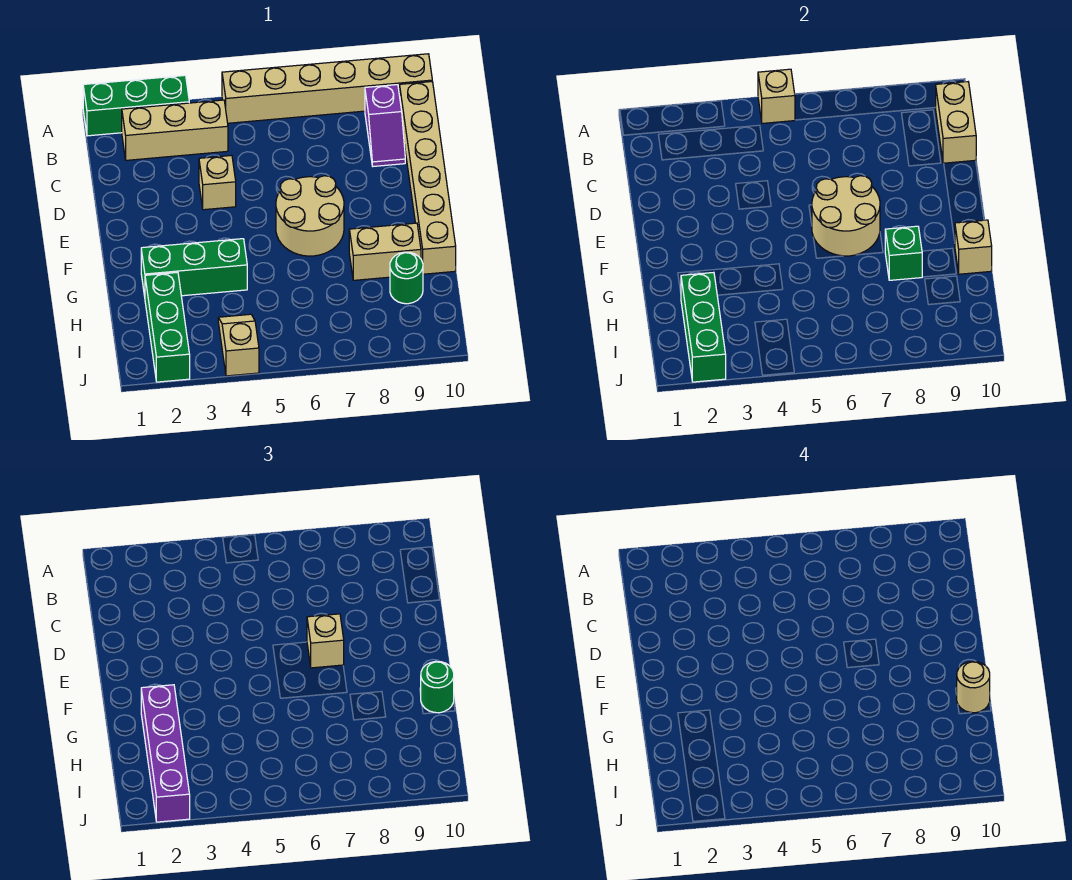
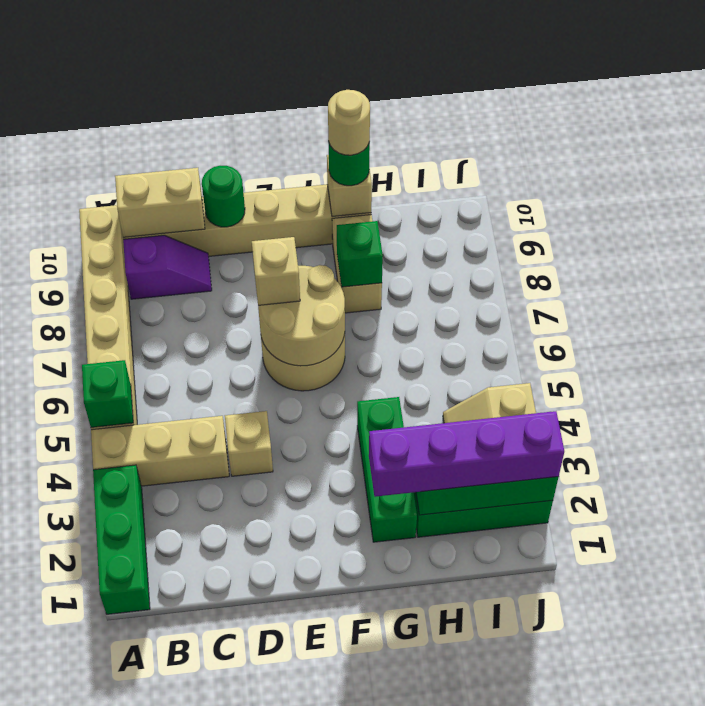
tan 1x1 brick [758,69,795,123] -> green 1x1 brick [82,360,133,427]
tan 1x3 brick [122,100,228,160] -> tan 1x3 brick turned to [91,416,229,486]
green 1x1 round brick [390,252,423,304] -> green 1x1 round brick moved to [202,166,245,227]

